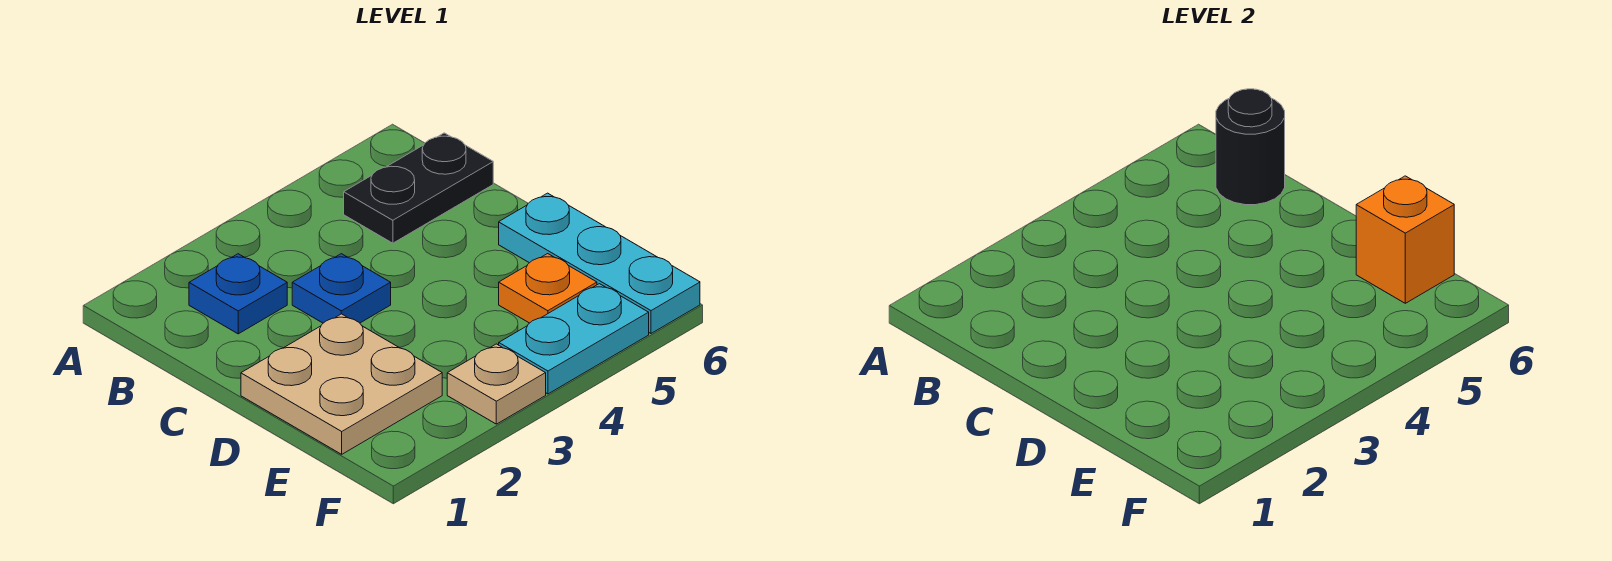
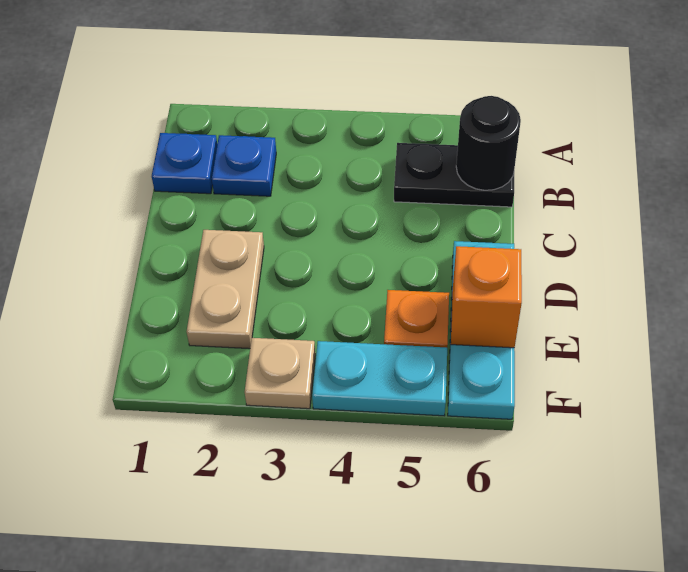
blue 1x1 plate [292,254,391,323] -> blue 1x1 plate moved to [152,133,217,194]
tan 2x2 plate [241,314,442,454] -> tan 1x2 plate [187,230,264,349]

